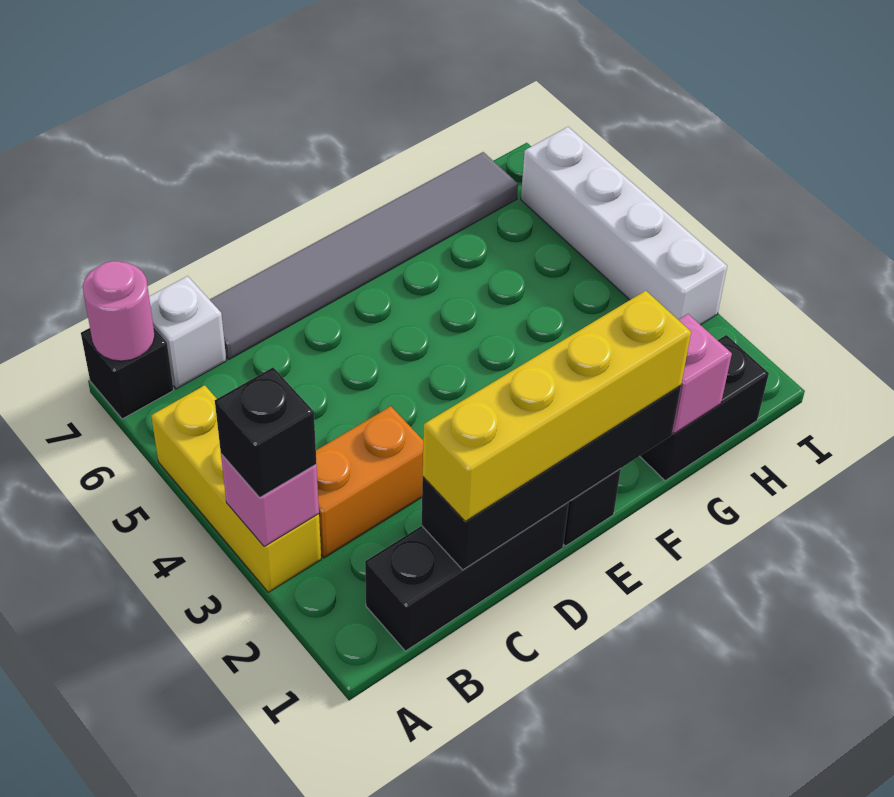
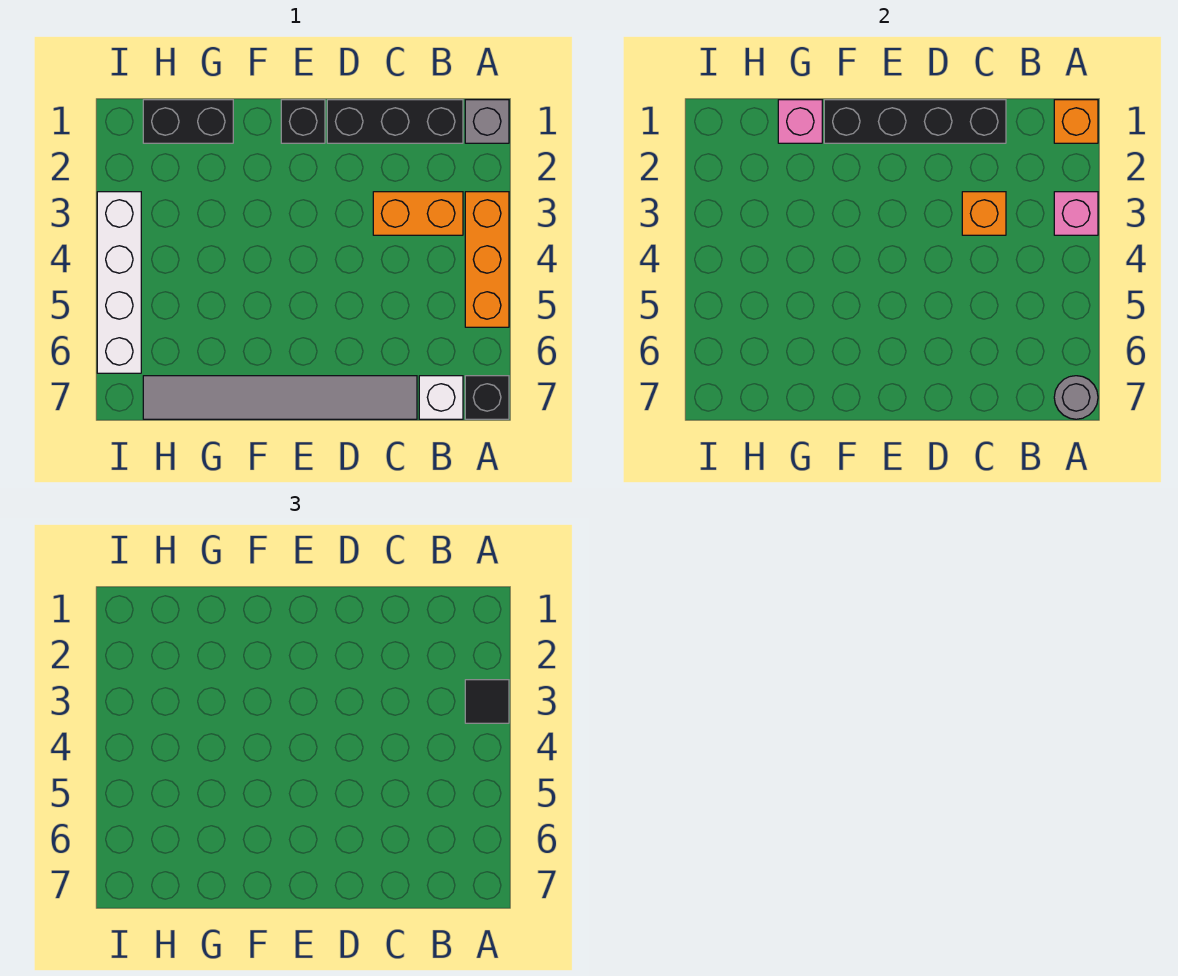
none -> grey 1x1 brick [465,100,509,143]
none -> orange 1x1 brick [1054,100,1098,143]
yellow 1x3 brick [151,385,321,592] -> orange 1x3 brick [465,192,509,327]
black 1x1 brick [215,368,316,498] -> black 1x1 tile [465,680,509,723]
pink 1x1 round brick [83,261,155,361] -> grey 1x1 round brick [1054,376,1098,419]
yellow 1x4 brick [423,291,691,521] -> none
none -> orange 1x1 brick [962,192,1006,235]

